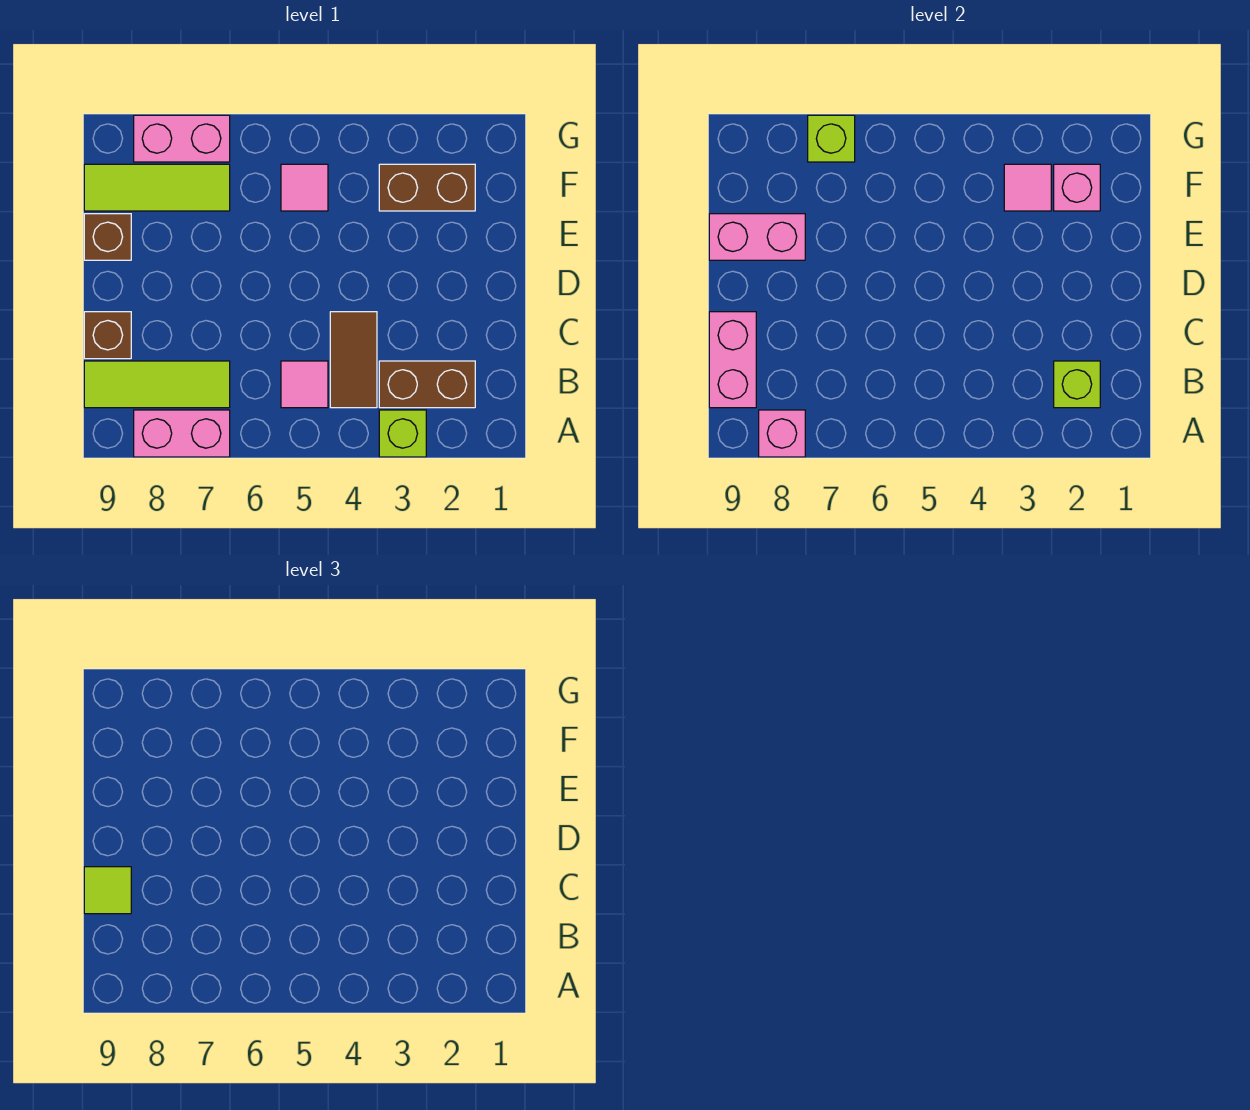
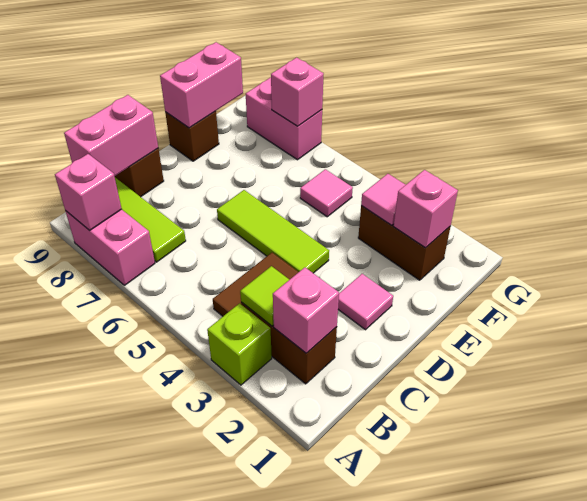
lime 1x1 brick [1054,361,1100,408] -> pink 1x1 brick [273,268,339,353]
pink 1x1 tile [281,361,328,408] -> pink 1x1 tile moved to [338,274,393,330]
lime 1x1 tile [84,867,131,914] -> lime 1x1 tile moved to [240,266,289,326]
pink 1x2 brick [709,214,805,260] -> pink 1x2 brick turned to [160,42,243,128]
lime 1x3 tile [84,164,230,211] -> lime 1x3 tile moved to [217,190,329,273]
lime 1x1 brick [808,115,855,162] -> pink 1x1 brick [271,58,324,126]

